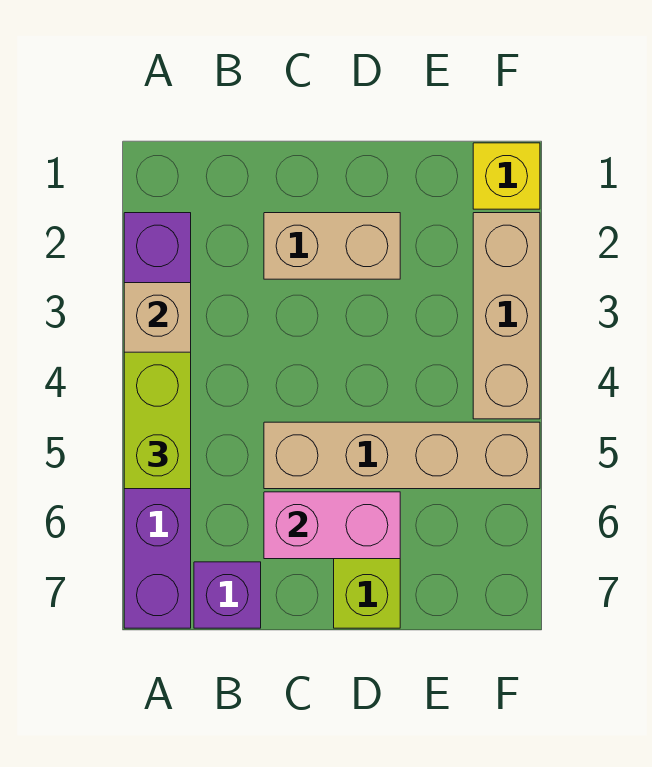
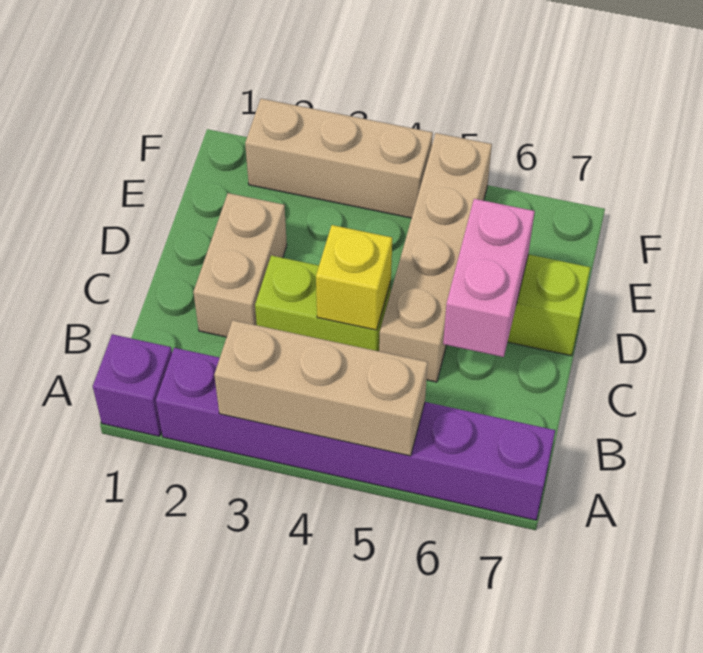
lime 1x2 brick [124,352,191,489] -> lime 1x2 brick moved to [255,255,391,351]
purple 1x1 brick [194,562,261,628] -> purple 1x1 brick moved to [93,334,172,436]
yellow 1x1 brick [473,143,540,209] -> yellow 1x1 brick moved to [316,225,392,330]

